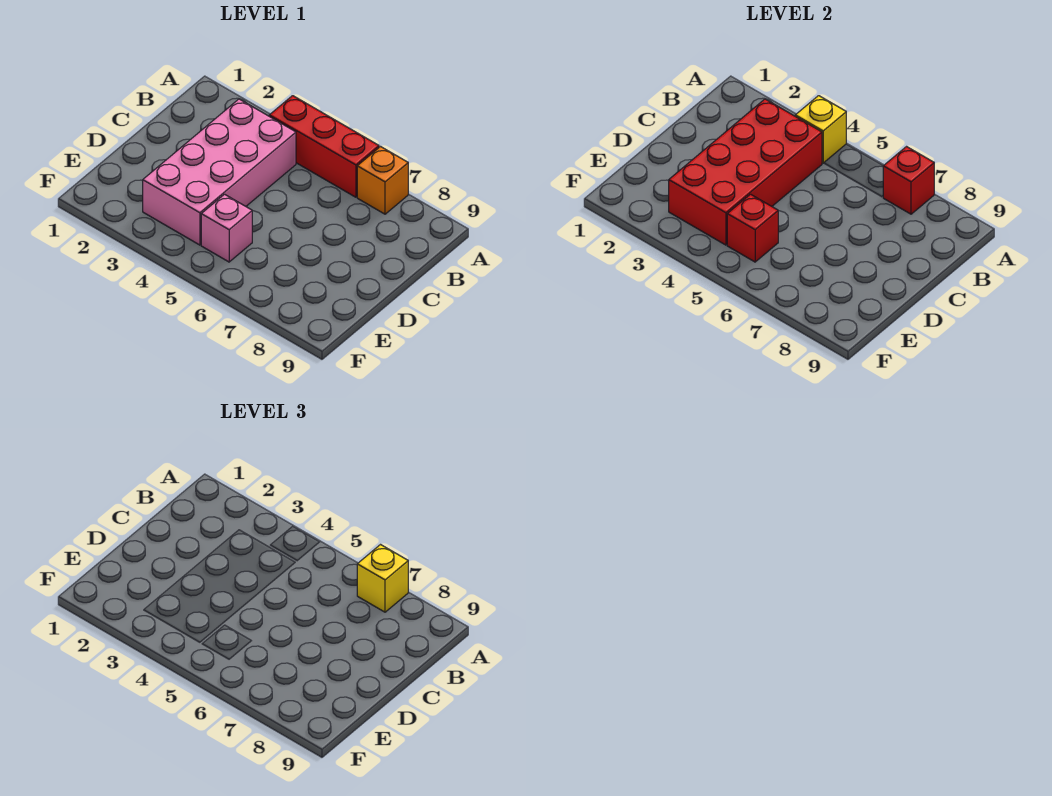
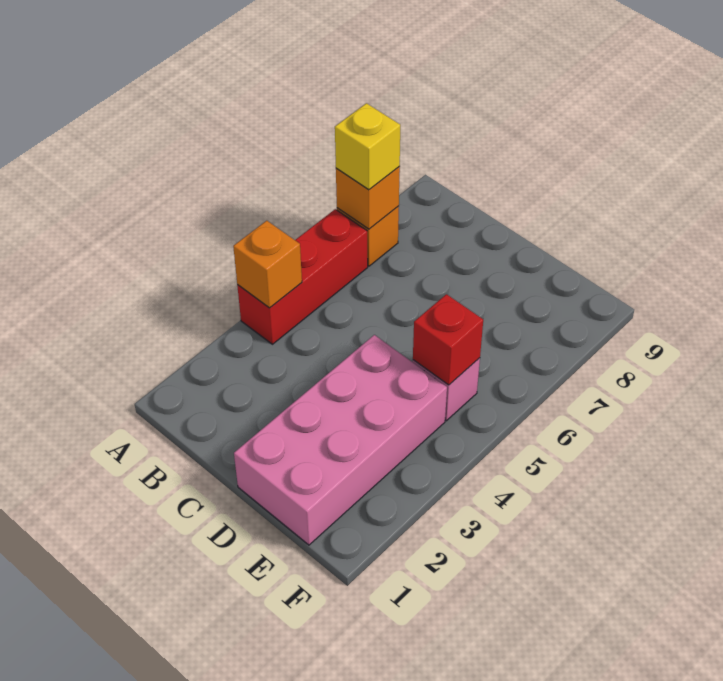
yellow 1x1 brick [795,96,846,163] -> orange 1x1 brick [233,221,302,308]
red 1x1 brick [883,147,934,214] -> orange 1x1 brick [336,166,400,229]
pink 2x4 brick [143,99,296,245] -> pink 2x4 brick turned to [234,335,447,545]
red 2x4 brick [669,99,822,245] -> none

